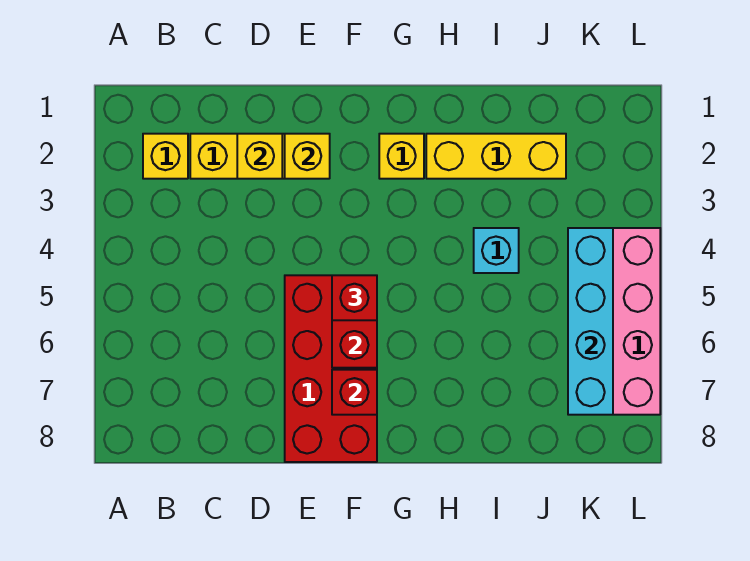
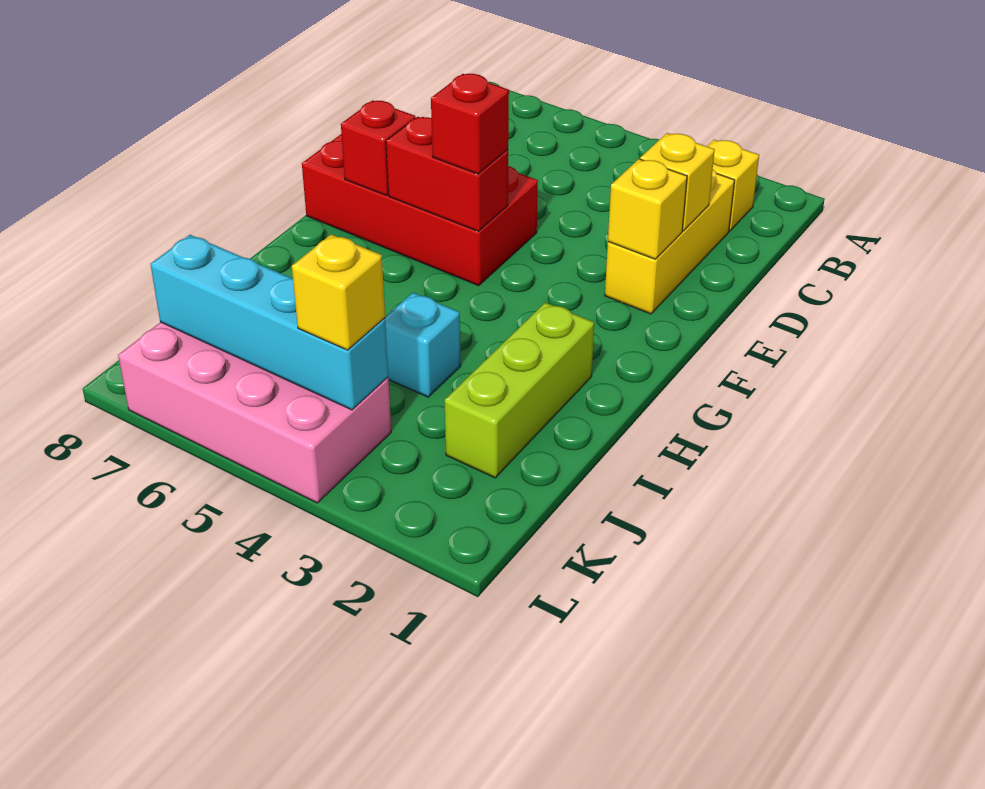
yellow 1x1 brick [379,134,424,179] -> yellow 1x1 brick moved to [292,234,385,350]
yellow 1x3 brick [426,134,566,179] -> lime 1x3 brick [445,303,594,478]

